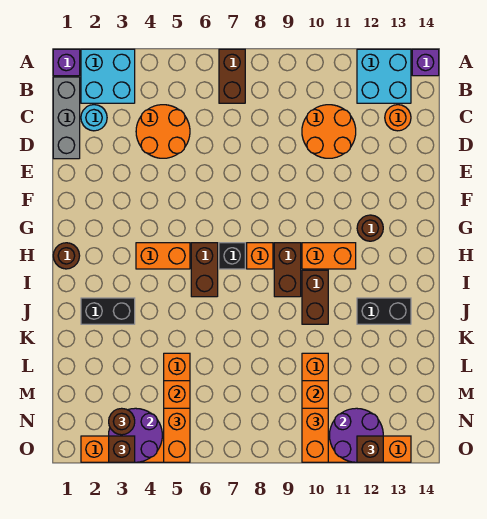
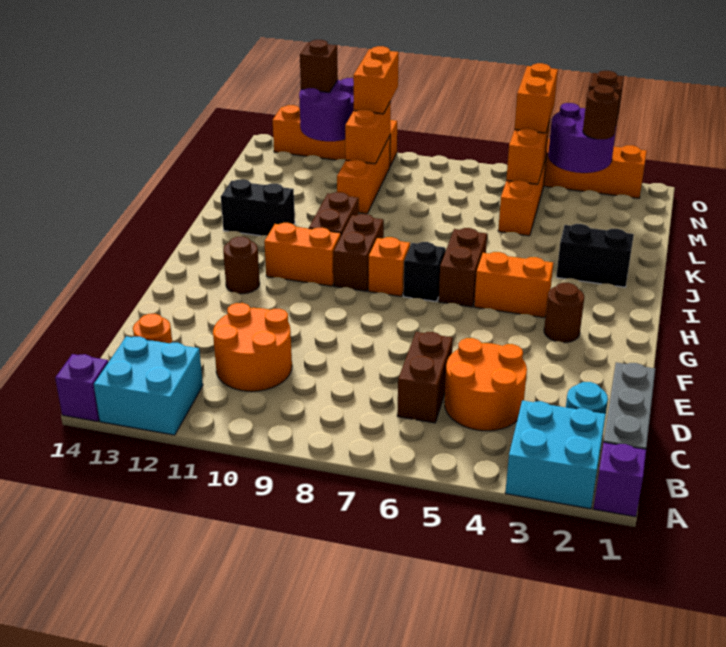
brown 1x2 brick [219,49,245,103] -> brown 1x2 brick moved to [397,332,453,423]
brown 1x1 round brick [53,243,80,269] -> brown 1x1 round brick moved to [544,283,584,343]

